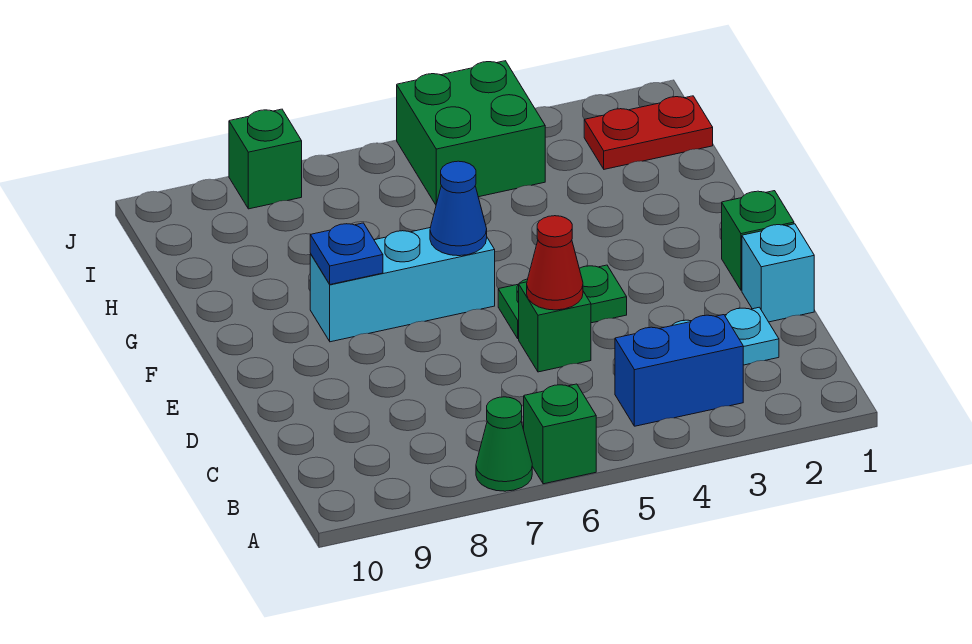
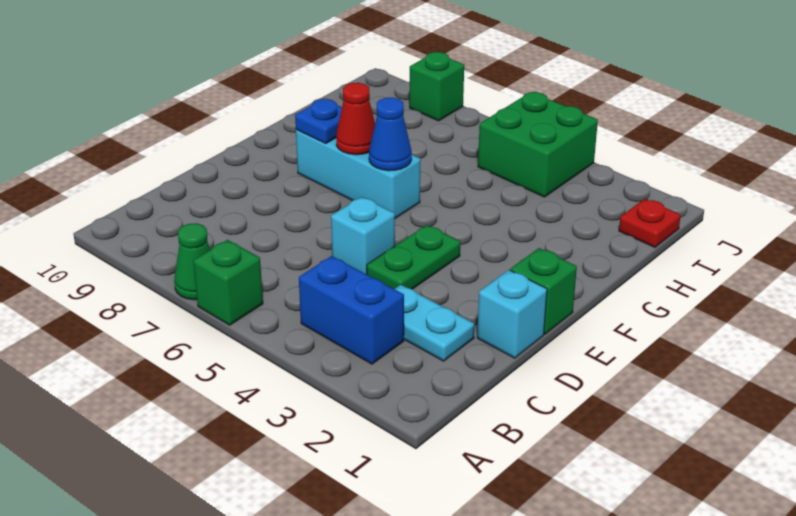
green 1x1 brick [519,282,591,372] -> cyan 1x1 brick [331,197,395,274]
red 1x1 cone [527,216,583,310] -> red 1x1 cone moved to [336,83,375,155]
green 1x2 plate [498,265,627,339] -> green 1x2 plate turned to [367,225,460,289]
red 1x2 plate [584,96,713,169] -> red 1x1 plate [619,199,681,247]

